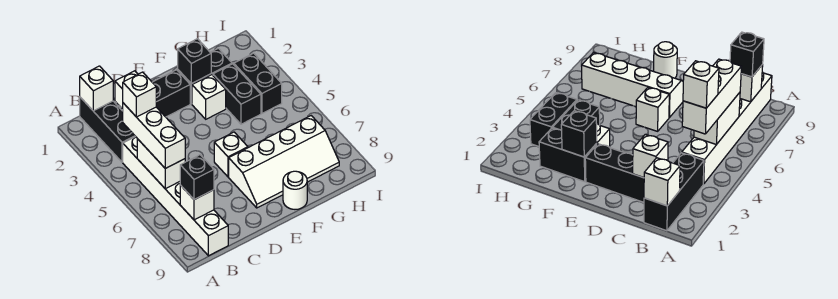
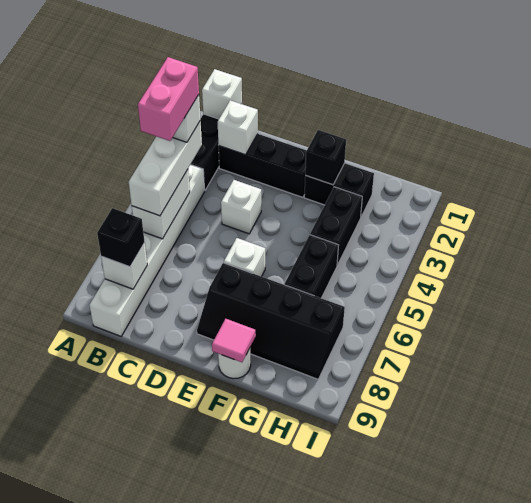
none -> pink 1x2 brick [138,57,199,141]
white 2x4 slope [229,116,339,208] -> black 2x4 slope [197,263,345,379]
white 1x1 brick [192,75,226,119] -> white 1x1 brick moved to [221,180,261,234]
none -> pink 1x1 tile [212,319,256,362]
black 1x2 brick [234,53,282,113] -> black 1x2 brick moved to [285,235,338,298]

